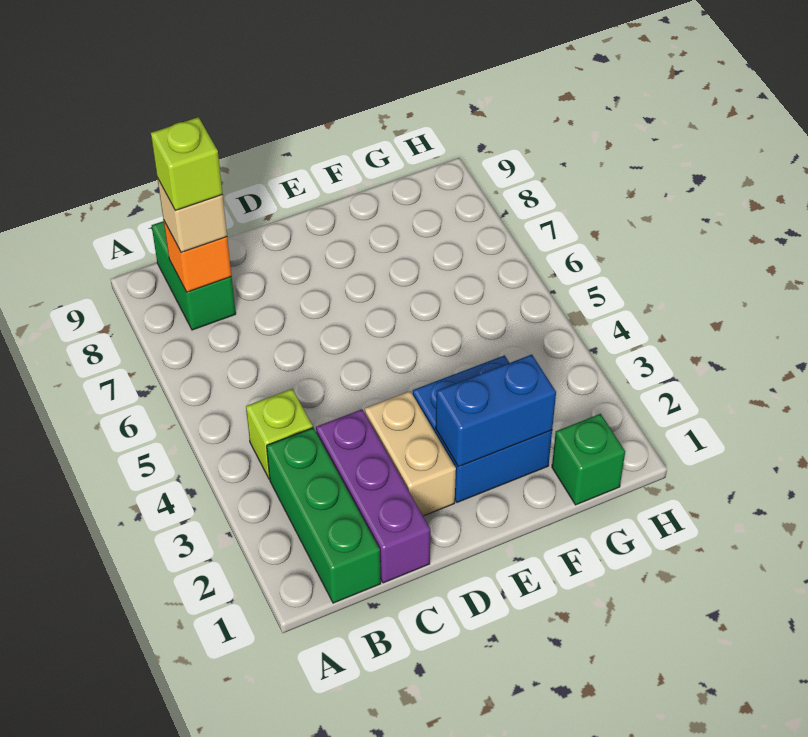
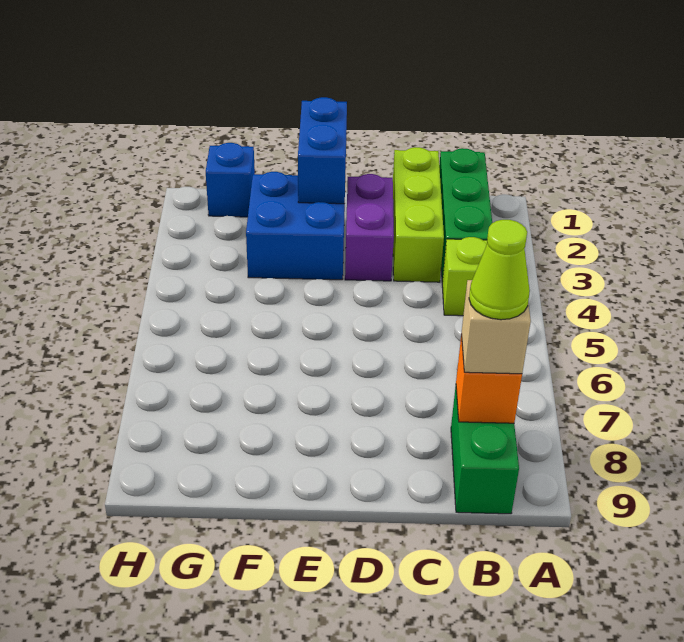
lime 1x1 brick [151,117,223,210] -> lime 1x1 cone [469,220,530,320]
purple 1x3 brick [316,409,430,583] -> lime 1x3 brick [393,147,444,282]
tan 1x2 brick [365,391,456,516] -> purple 1x2 brick [345,174,394,281]
blue 1x2 brick [436,355,556,467] -> blue 1x2 brick turned to [298,97,347,204]
green 1x1 brick [552,414,625,505] -> blue 1x1 brick [206,143,255,217]

